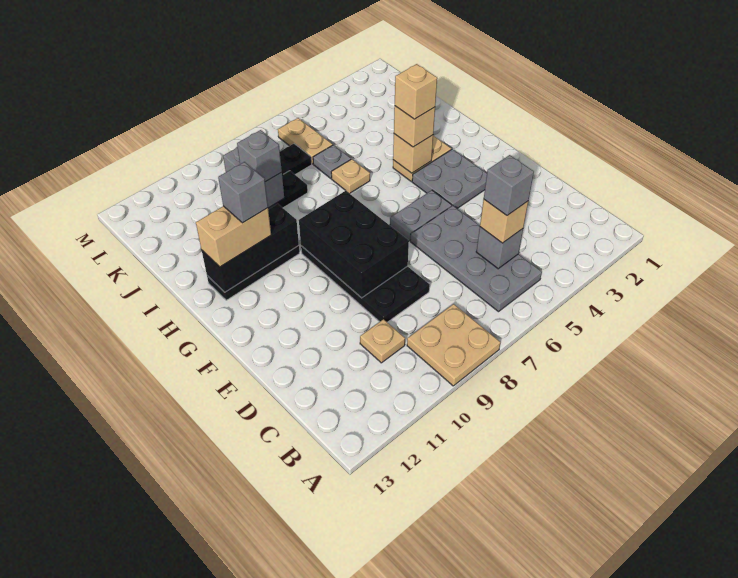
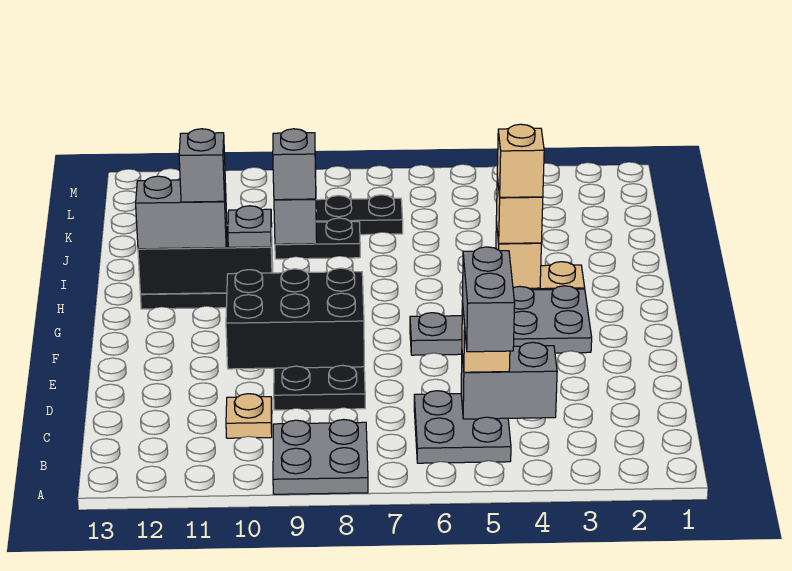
tan 2x2 plate [407,304,501,386] -> grey 2x2 plate [273,419,368,494]
grey 2x4 plate [410,206,542,312] -> grey 2x2 plate [414,391,511,463]
grey 1x1 brick [476,227,523,269] -> grey 1x2 brick [461,342,557,419]
grey 1x1 brick [484,155,534,216] -> grey 1x2 brick [463,247,515,352]
black 2x3 brick [299,191,409,298] -> black 2x3 brick turned to [226,268,364,369]
tan 1x2 brick [196,206,271,267] -> grey 1x2 brick [136,176,227,249]
tan 1x1 plate [331,159,370,193] -> none
grey 1x1 plate [313,145,351,178] -> grey 1x1 plate moved to [228,206,272,247]
tan 1x2 plate [278,118,333,164] -> none

